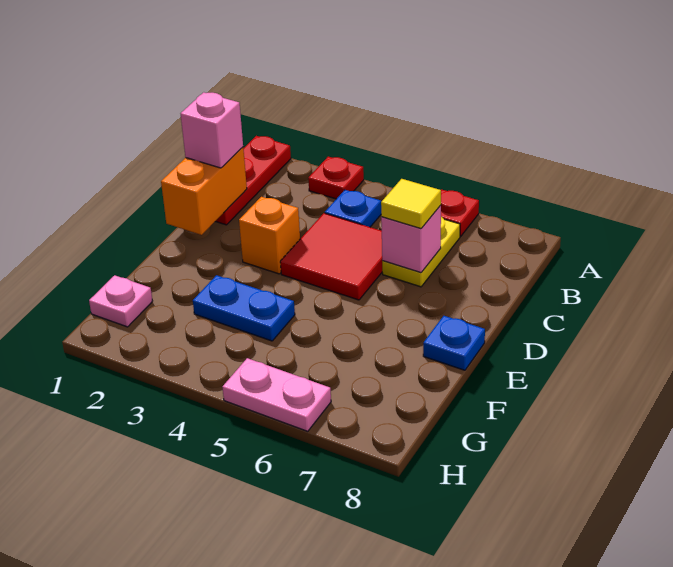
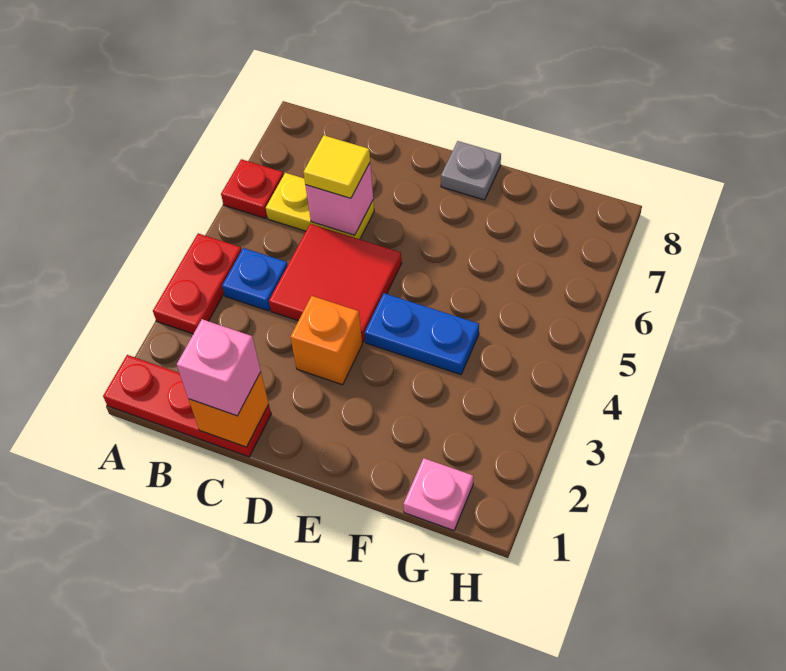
red 1x1 plate [308,157,364,199] -> red 1x2 plate [153,233,242,334]
orange 1x2 brick [161,147,247,235] -> orange 1x1 brick [189,372,269,447]
blue 1x1 plate [423,316,485,370] -> grey 1x1 plate [441,141,501,200]
blue 1x2 plate [193,275,295,341] -> blue 1x2 plate turned to [365,293,479,375]
pink 1x2 plate [222,358,331,431] -> none

